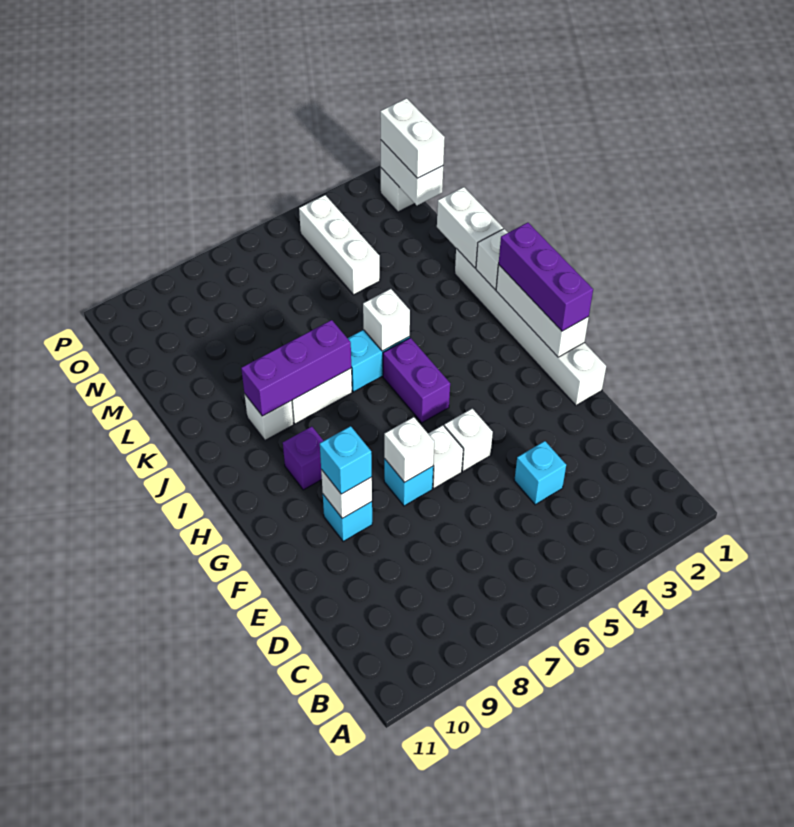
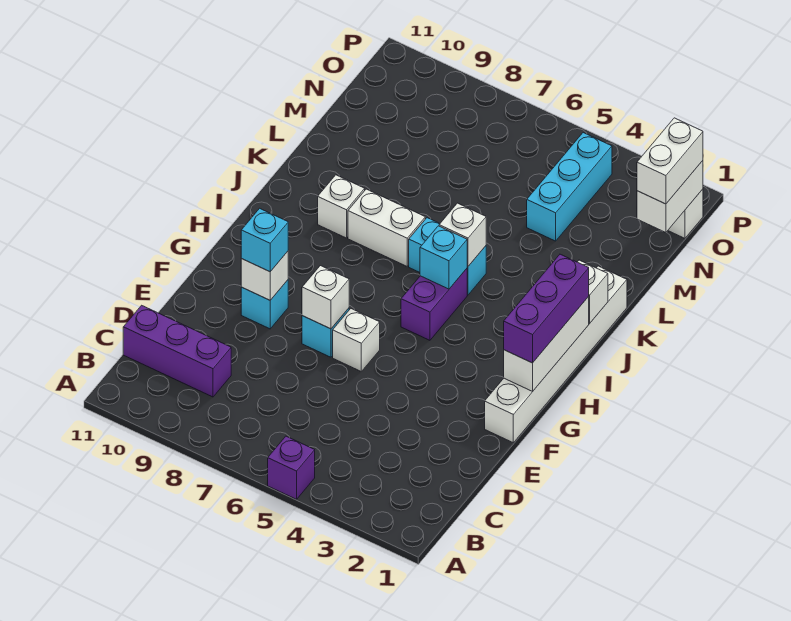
cyan 1x1 brick [514,441,566,505] -> cyan 1x1 brick moved to [420,226,468,289]
white 1x1 brick [444,409,493,471] -> none
purple 1x1 brick [283,426,323,490] -> purple 1x1 brick moved to [268,436,315,499]
purple 1x3 brick [241,320,351,416] -> purple 1x3 brick moved to [123,305,231,397]
white 1x2 brick [437,187,503,268] -> none
white 1x3 brick [299,195,380,295] -> cyan 1x3 brick [527,133,612,241]

